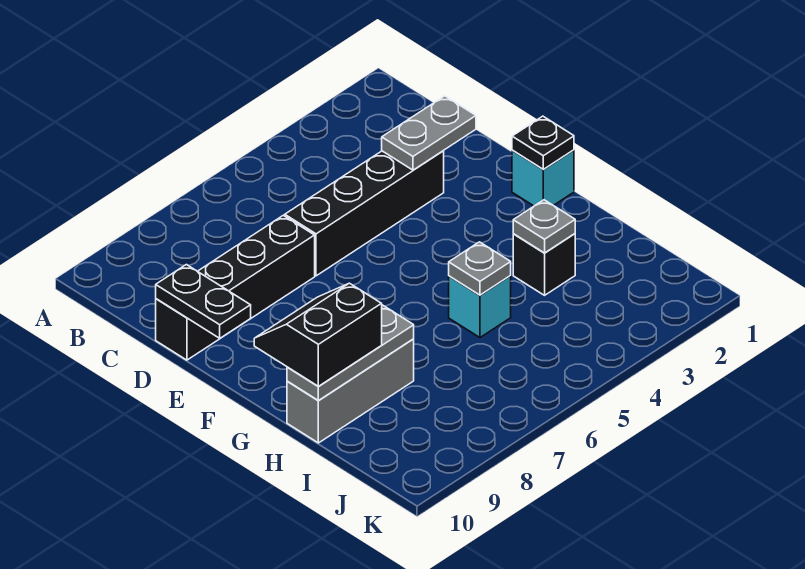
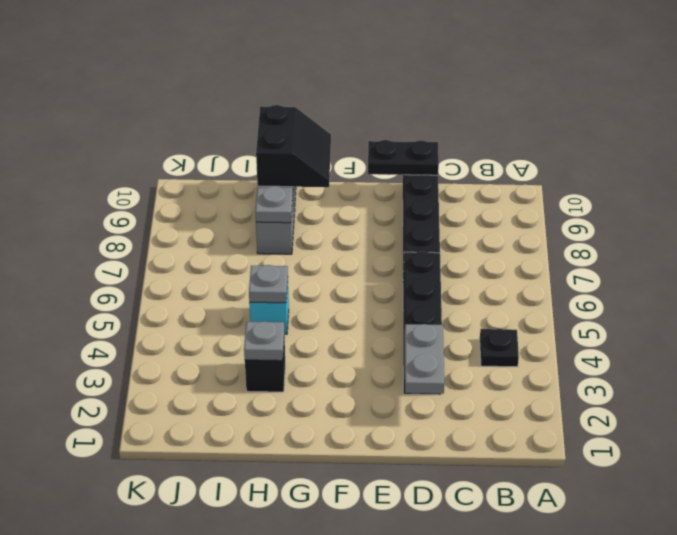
cyan 1x1 brick [512,150,574,206] -> none
black 1x1 plate [512,116,574,169] -> black 1x1 plate moved to [480,329,519,367]

